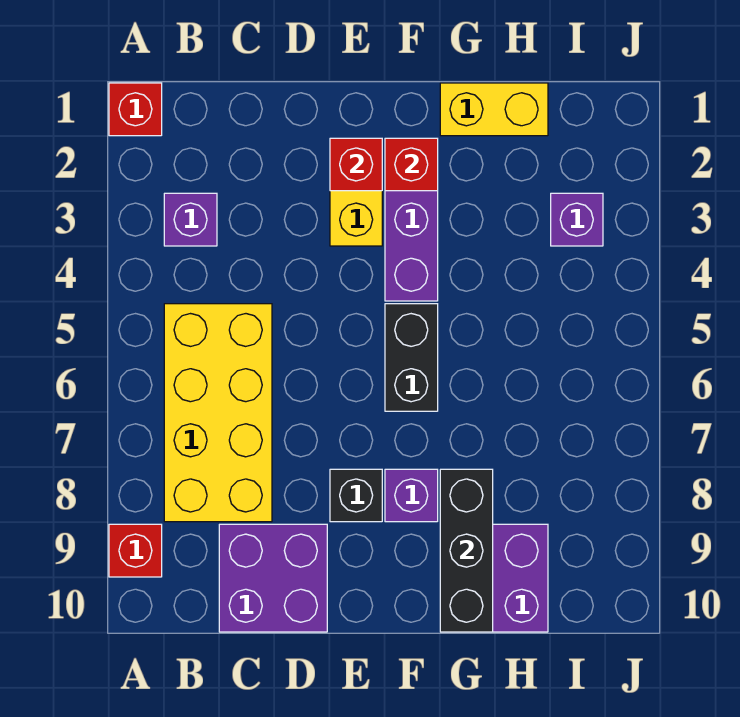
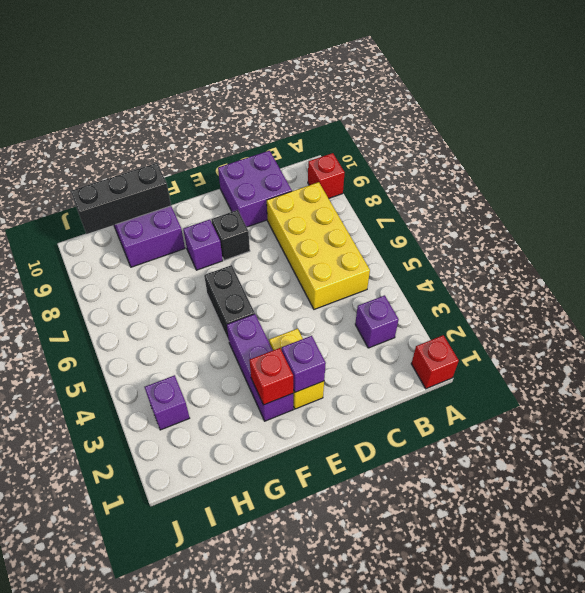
red 1x1 brick [330,138,382,191] -> purple 1x1 brick [282,336,326,392]
yellow 1x2 brick [440,83,548,136] -> none
black 1x3 brick [440,469,493,632] -> black 1x3 brick turned to [71,163,171,234]

